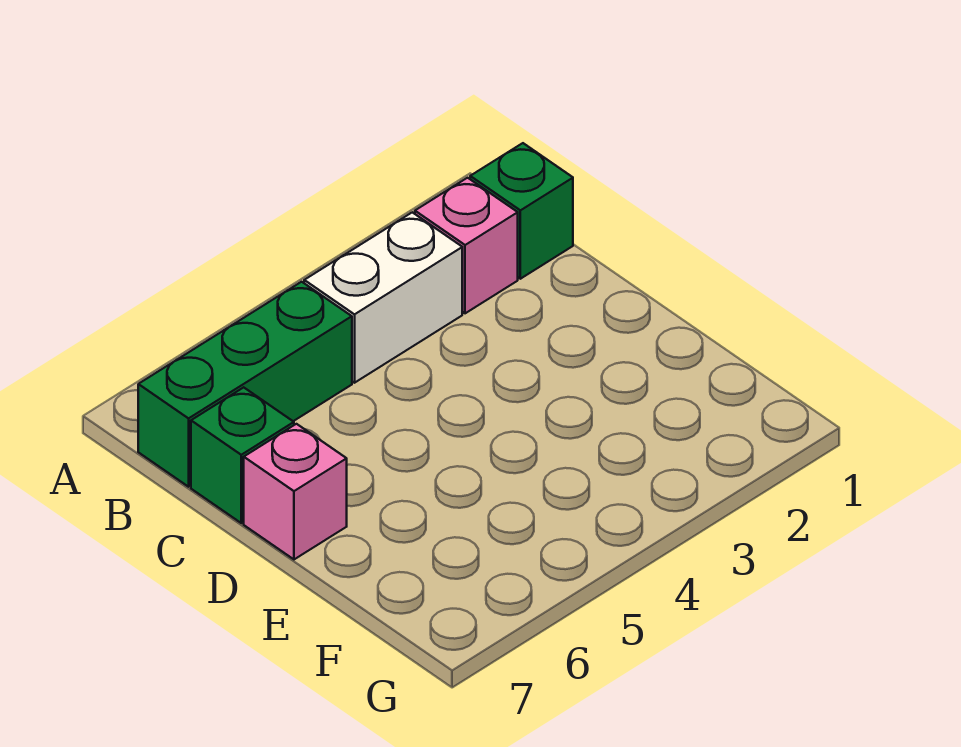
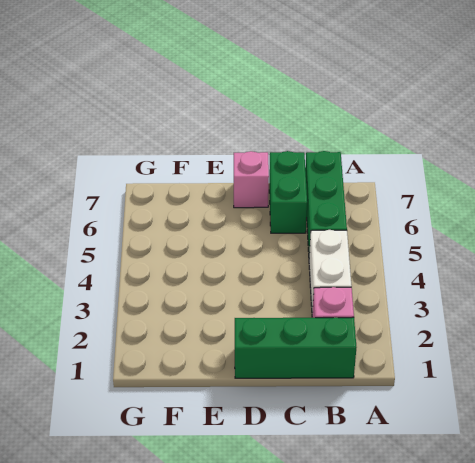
green 1x1 brick [470,143,573,279] -> green 1x3 brick [235,317,356,378]
green 1x1 brick [191,387,294,523] -> green 1x2 brick [269,151,307,233]

